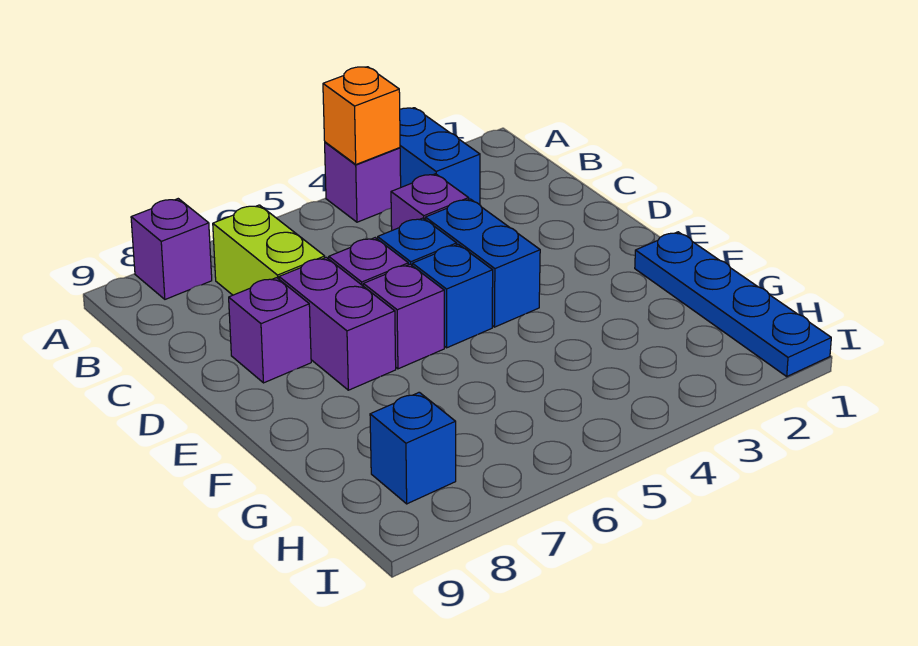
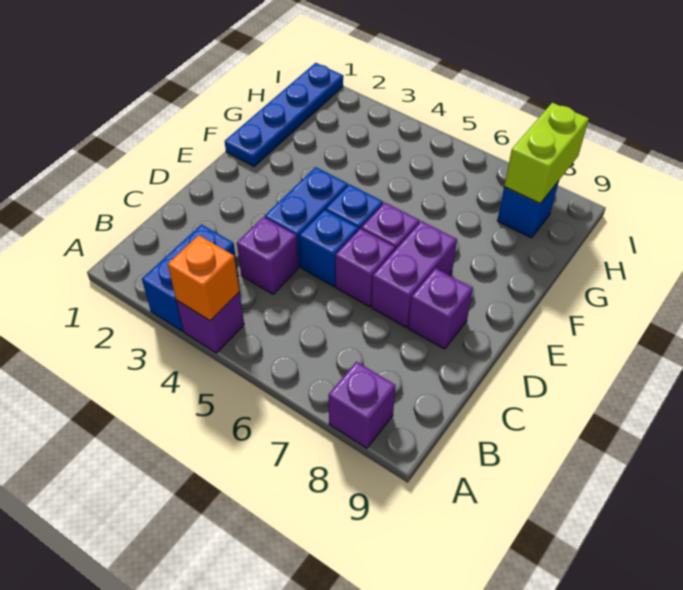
lime 1x2 brick [213,205,325,295] -> lime 1x2 brick moved to [504,103,589,203]

